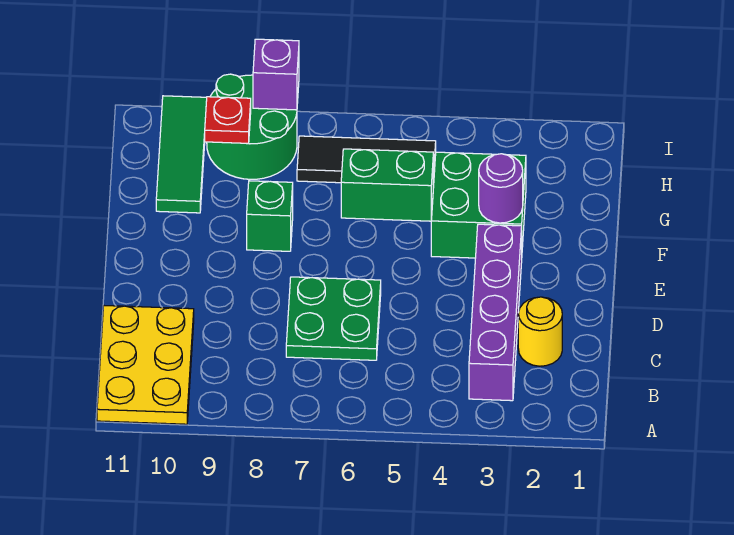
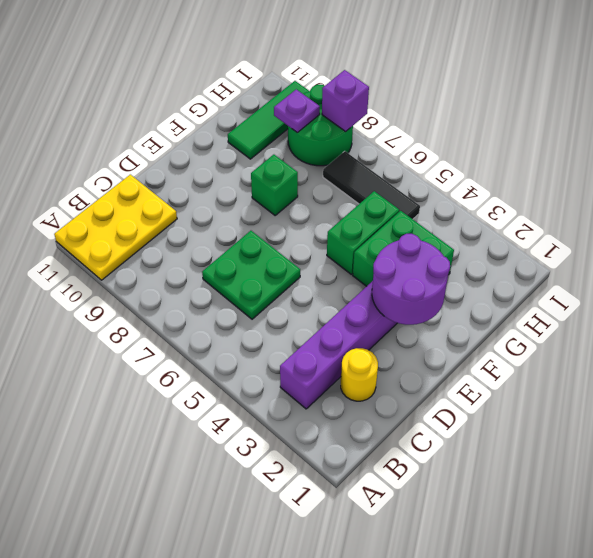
purple 1x1 round brick [479,154,523,223] -> purple 2x2 round brick [372,234,450,325]
green 1x2 brick [341,149,433,221] -> green 1x2 brick turned to [327,191,399,274]
red 1x1 plate [205,97,251,143] -> purple 1x1 plate [274,89,320,133]

